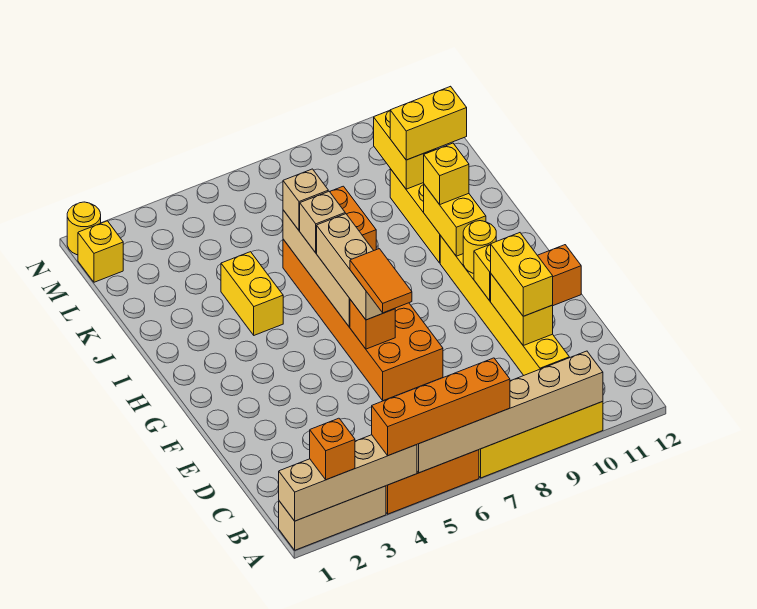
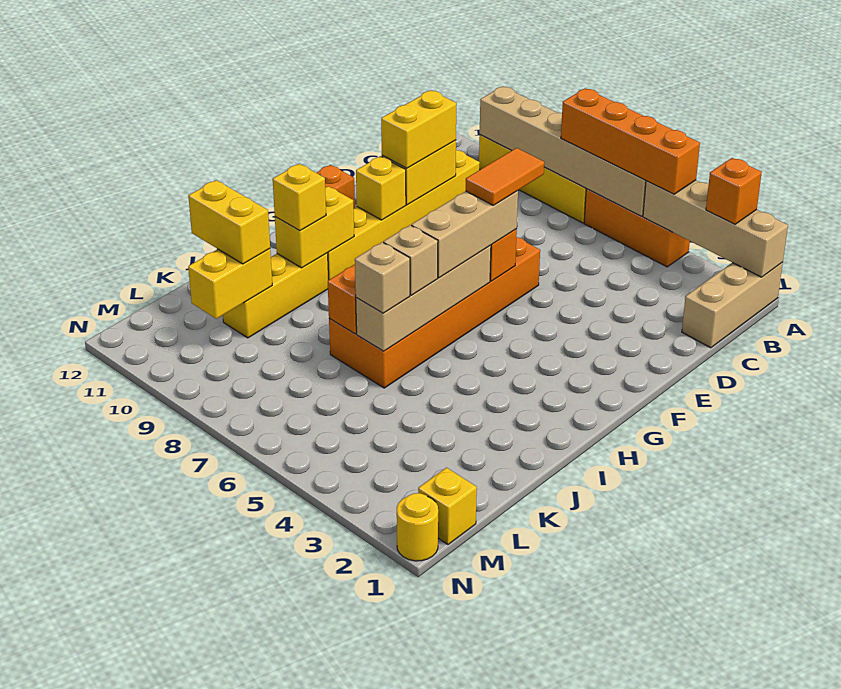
tan 1x3 brick [279,486,386,550] -> tan 1x3 brick turned to [682,262,783,348]
yellow 1x1 round brick [463,221,496,273] -> none
yellow 1x2 brick [221,252,283,335] -> none

